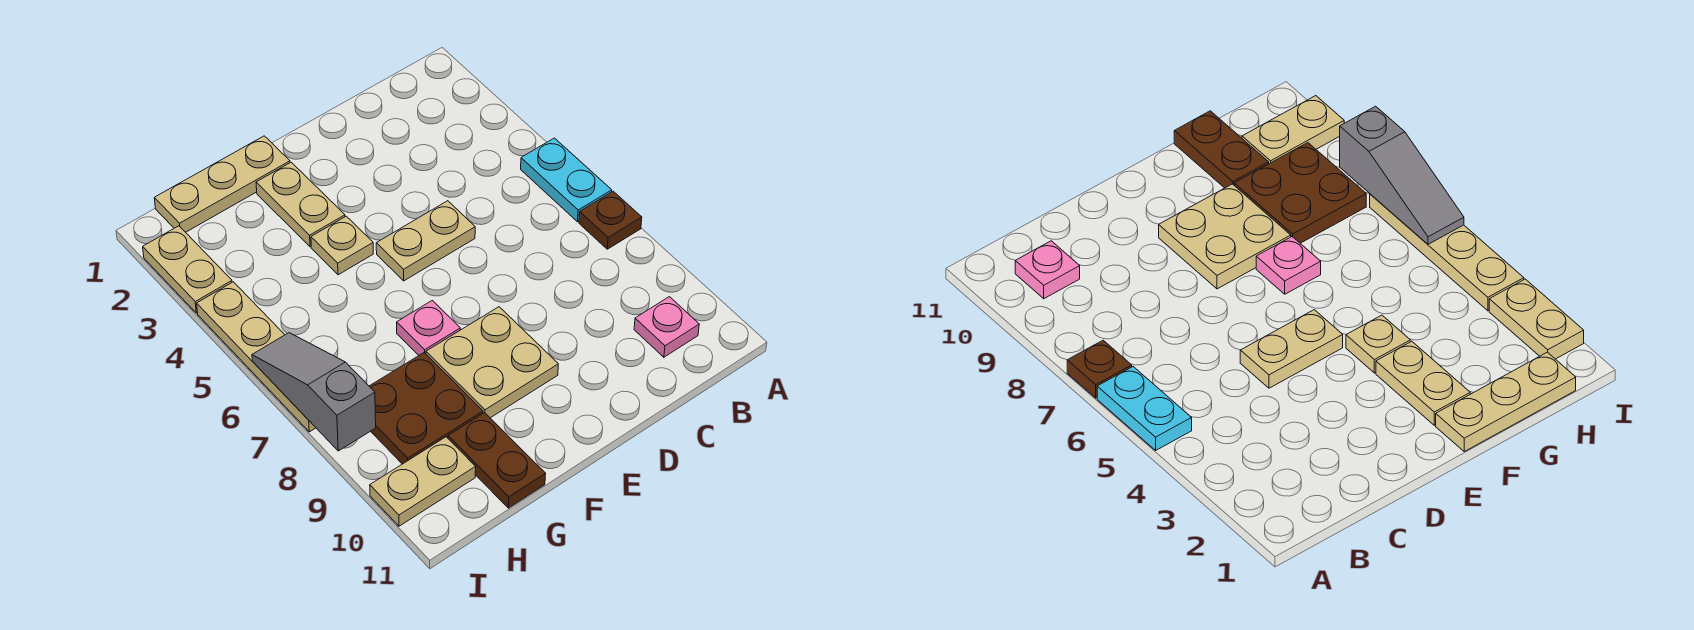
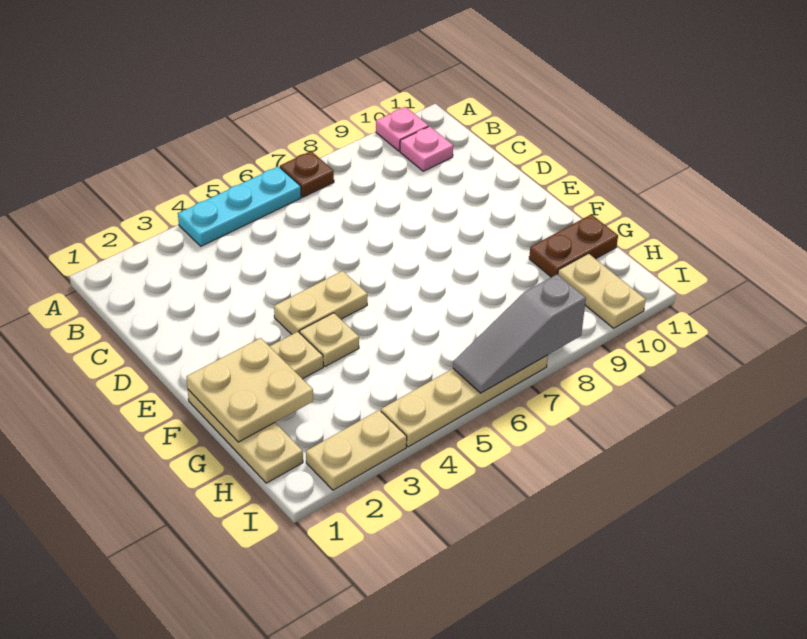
cyan 1x2 plate [521,138,612,222] -> cyan 1x3 plate [178,166,301,246]
tan 1x2 plate [376,201,475,281] -> tan 1x2 plate turned to [274,271,367,334]
tan 2x2 plate [426,307,558,418] -> tan 2x2 plate moved to [187,338,313,442]
pink 1x1 plate [397,300,460,355] -> pink 1x1 plate moved to [376,107,428,151]
brown 2x2 plate [369,353,483,464] -> none

